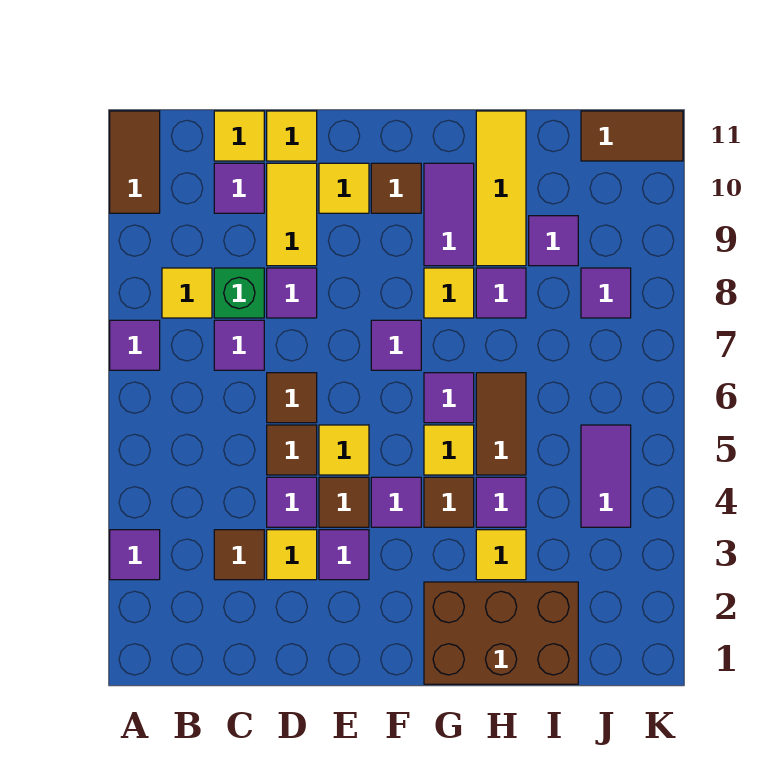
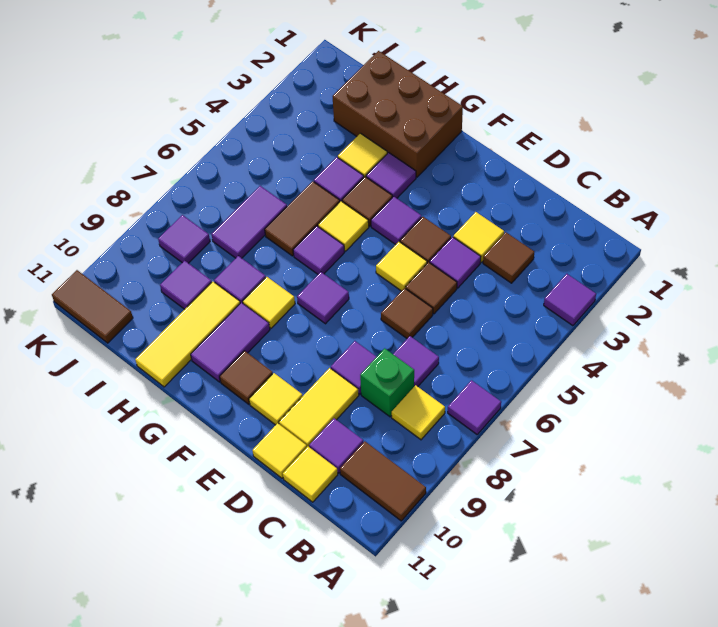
brown 1x2 tile [110,111,160,213] -> brown 1x2 tile turned to [340,441,426,521]
purple 1x1 tile [319,530,369,580] -> purple 1x1 tile moved to [366,153,416,198]
purple 1x2 tile [581,425,631,527] -> purple 1x2 tile moved to [211,186,287,258]

